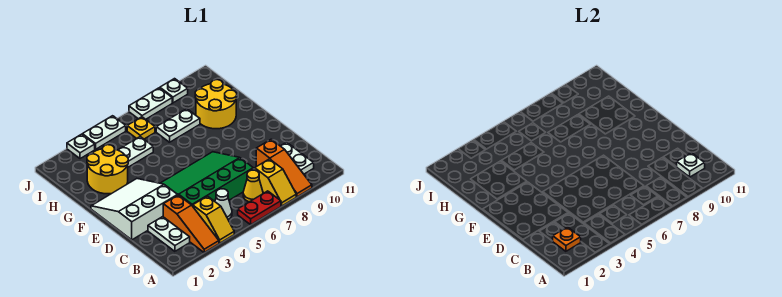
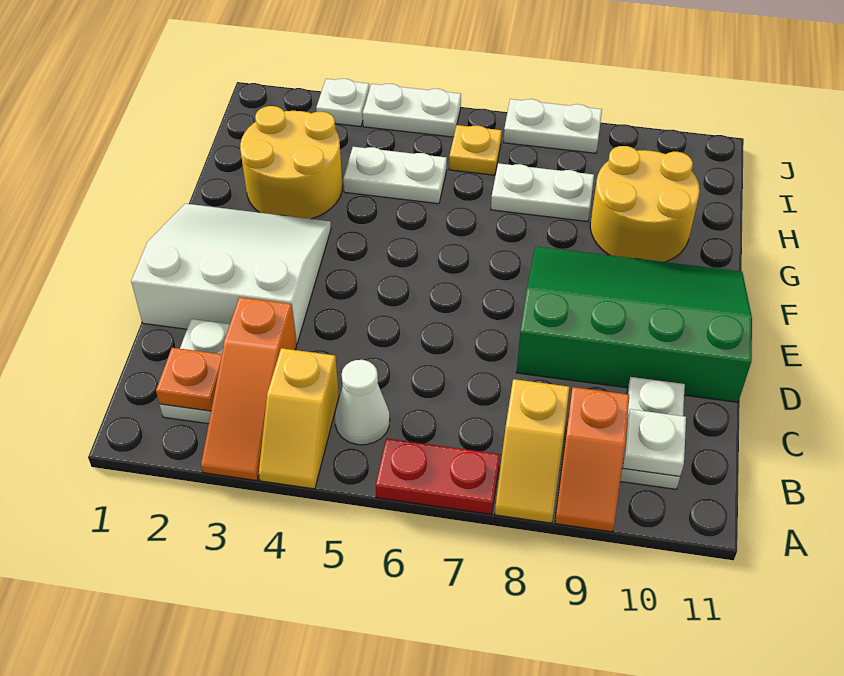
orange 1x3 slope [256,139,312,197] -> orange 1x2 slope [555,387,629,532]
yellow 1x1 cone [243,170,263,202] -> none
green 3x4 slope [161,152,253,206] -> green 3x4 slope moved to [516,246,752,402]
white 1x1 plate [160,79,188,103] -> none

